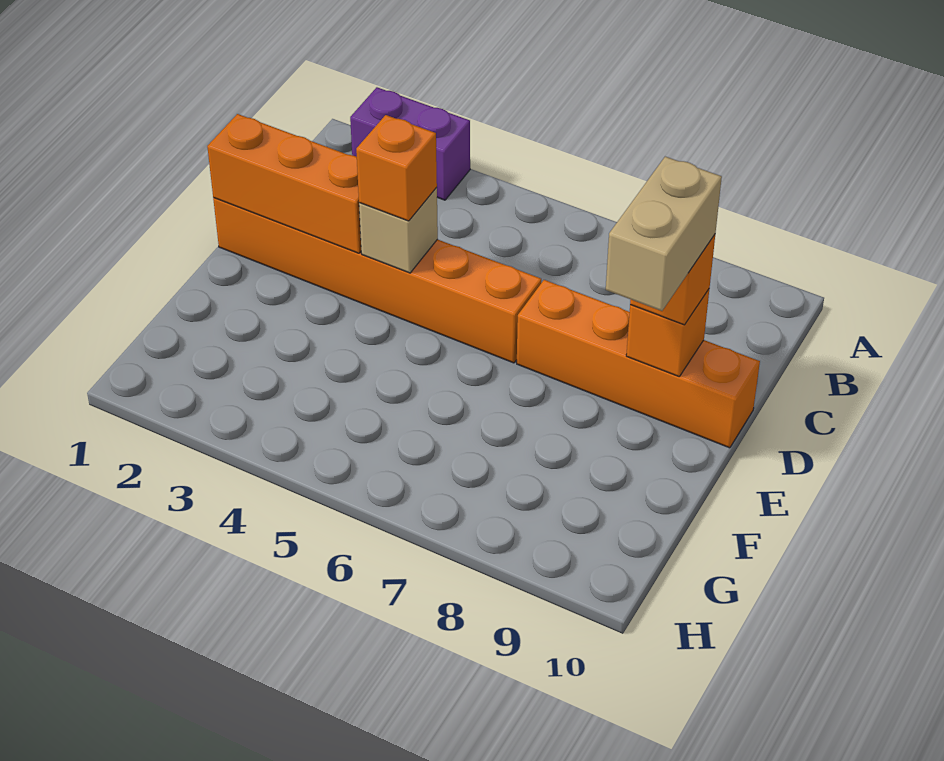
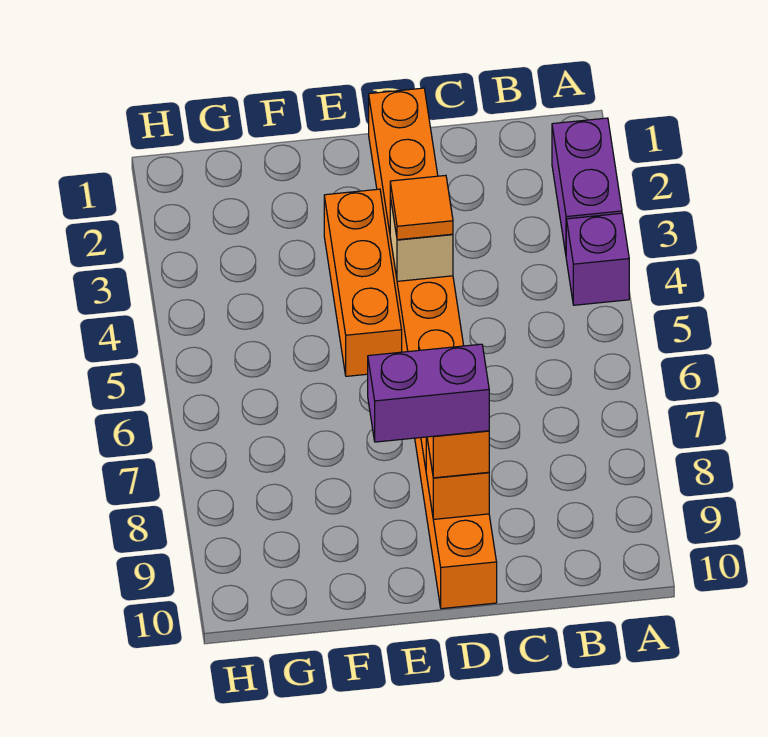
none -> purple 1x1 brick [566,213,629,305]
orange 1x3 brick [207,114,361,253] -> orange 1x3 brick moved to [324,189,402,376]
orange 1x1 brick [356,115,437,221] -> orange 1x1 tile [390,175,453,240]
tan 1x2 brick [606,157,722,311] -> purple 1x2 brick [368,344,489,442]

